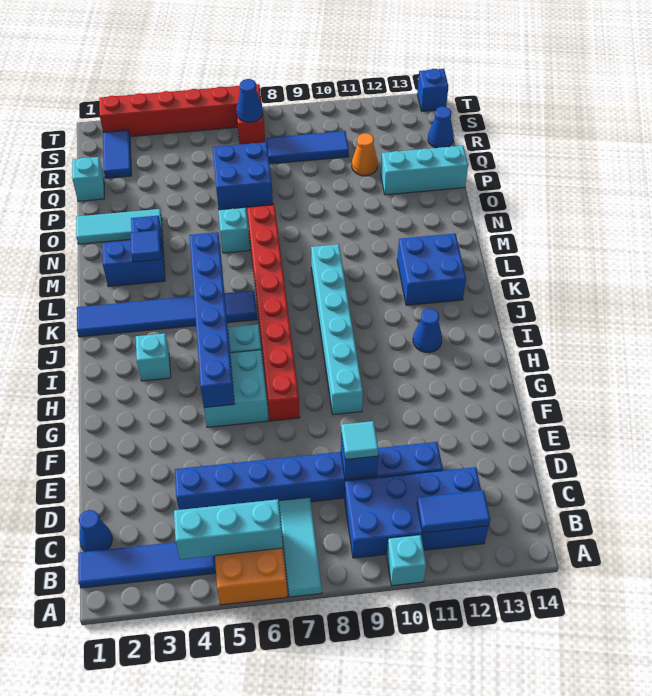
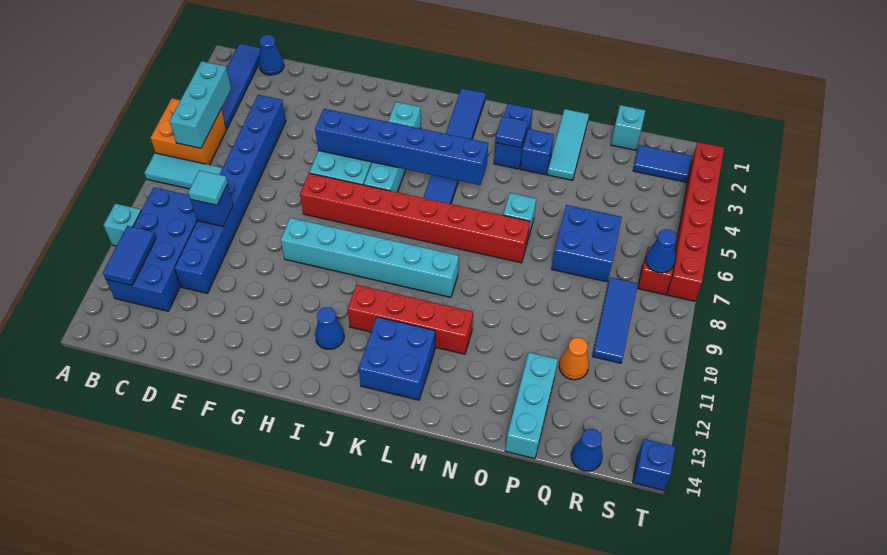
none -> red 1x4 brick [348,285,473,354]

